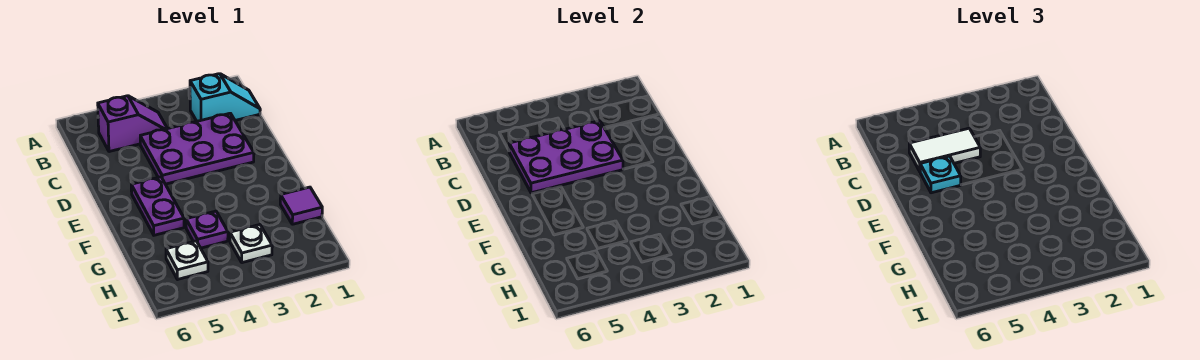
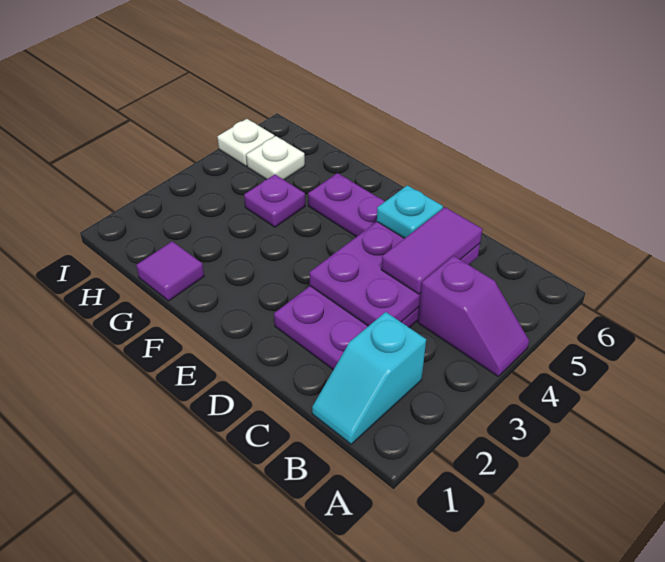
purple 1x2 slope [98,96,167,152] -> purple 1x2 slope turned to [418,256,529,376]
white 1x2 tile [909,128,980,171] -> purple 1x2 tile [381,207,482,294]
white 1x1 plate [230,225,272,263] -> white 1x1 plate moved to [217,119,274,166]

